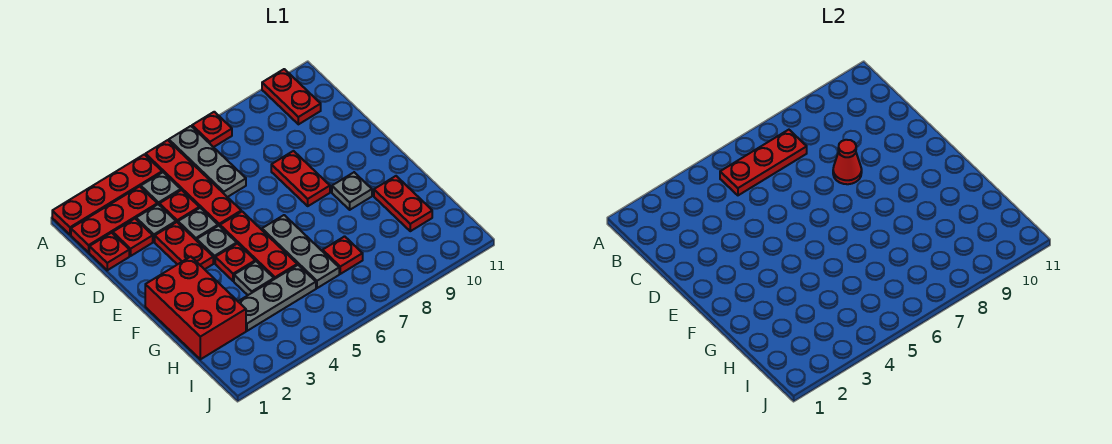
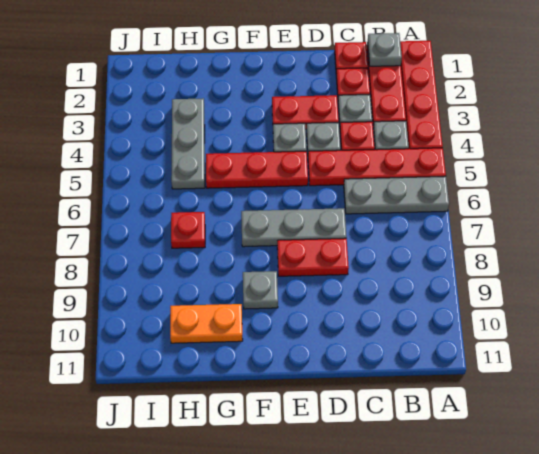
red 1x1 plate [192,112,232,147] -> none
red 1x2 plate [262,69,321,124] -> none
red 1x3 plate [720,130,807,195] -> none
red 1x1 cone [833,140,862,184] -> none
red 2x3 brick [145,257,246,359] -> none
red 1x1 plate [215,244,255,281] -> none
grey 1x3 plate [262,215,339,288] -> grey 1x3 plate moved to [241,208,347,247]
grey 1x1 plate [234,261,274,295] -> grey 1x1 plate moved to [368,33,402,66]
red 1x2 plate [374,176,432,231] -> orange 1x2 plate [170,304,243,343]

